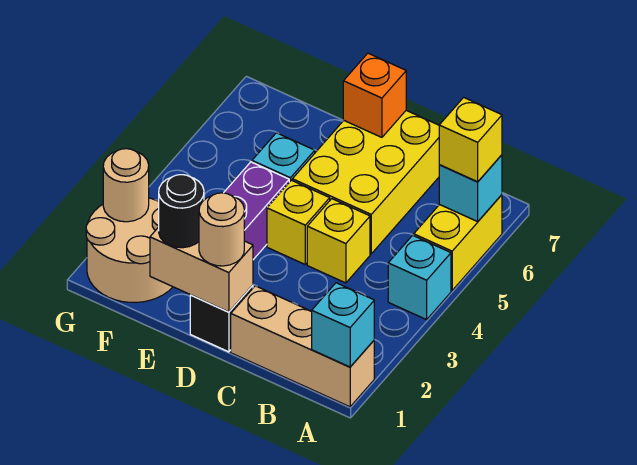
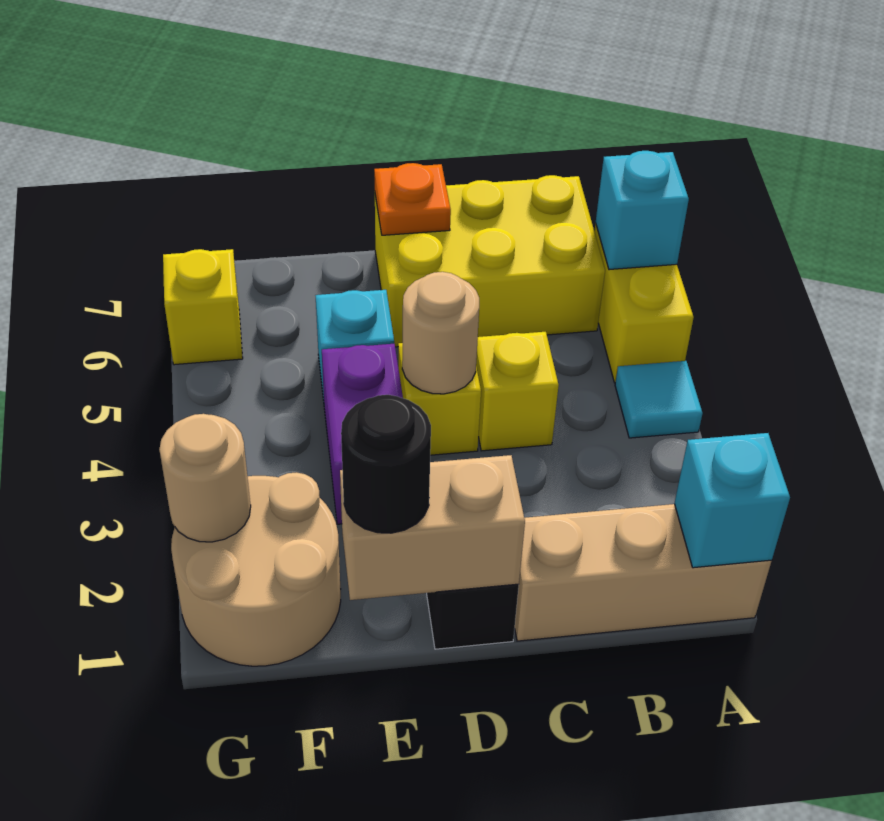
cyan 1x1 brick [388,235,451,320] -> cyan 1x1 tile [615,361,702,438]
yellow 1x1 brick [439,97,502,182] -> yellow 1x1 brick moved to [163,249,243,365]
yellow 2x3 brick [292,111,439,254] -> yellow 2x3 brick turned to [375,175,605,347]
tan 1x1 round brick [199,193,244,266] -> tan 1x1 round brick moved to [402,272,479,394]
orange 1x1 brick [343,53,406,137] -> orange 1x1 plate [374,163,451,235]

